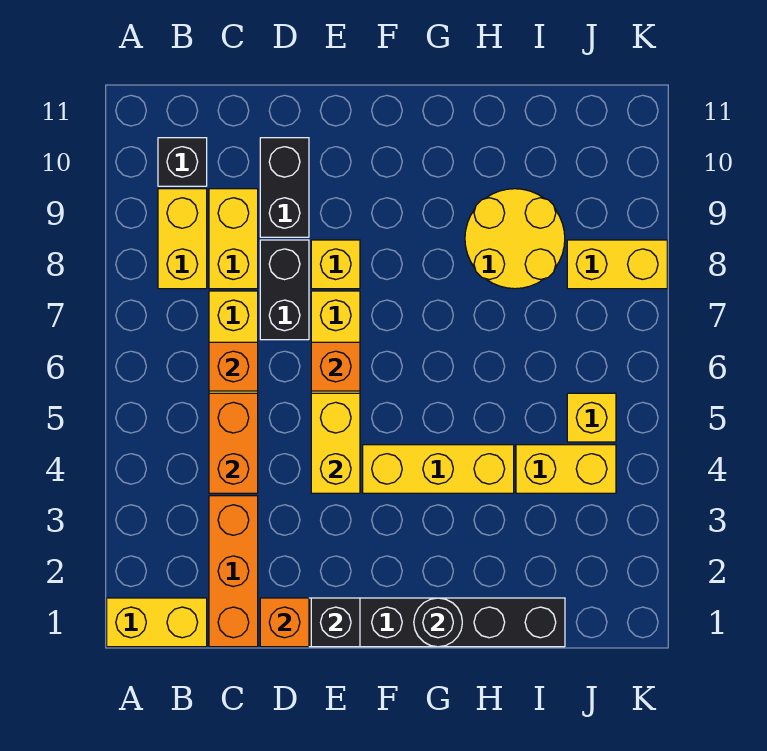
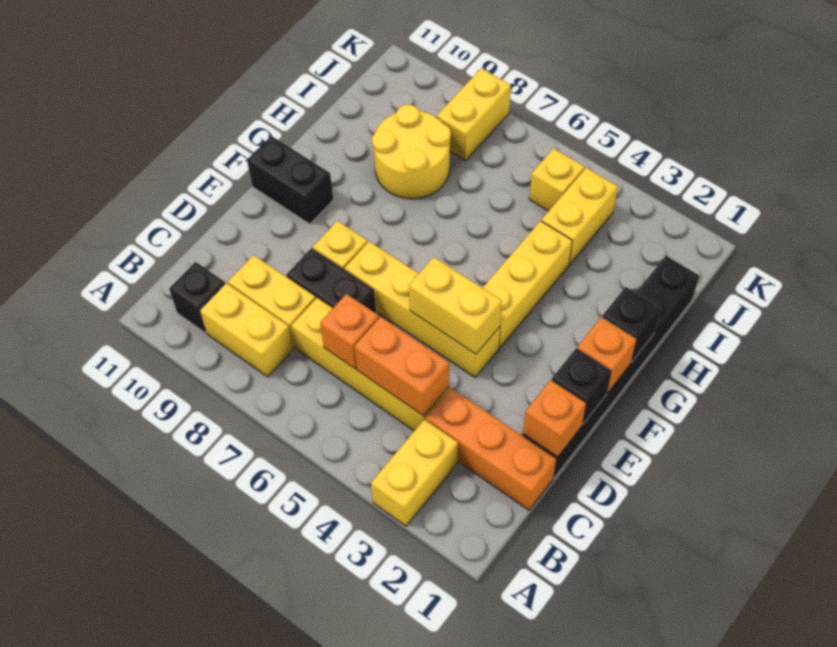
yellow 1x2 brick [107,598,207,647] -> yellow 1x2 brick moved to [371,419,458,526]
black 1x2 brick [260,138,309,237] -> black 1x2 brick moved to [247,136,333,224]
orange 1x1 brick [311,342,360,391] -> orange 1x1 brick moved to [577,317,636,393]
black 1x1 round brick [414,598,462,647] -> black 1x1 brick [602,287,661,362]

